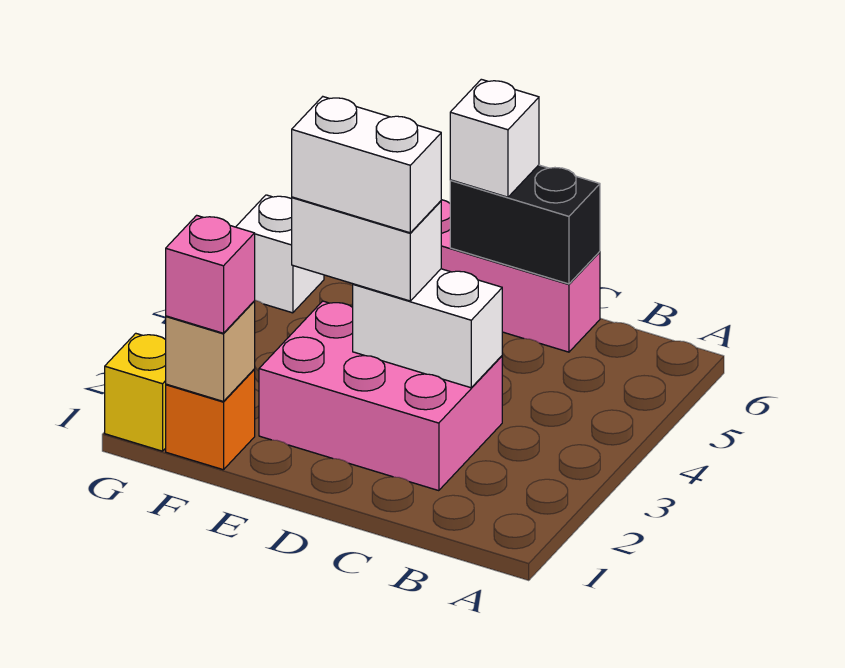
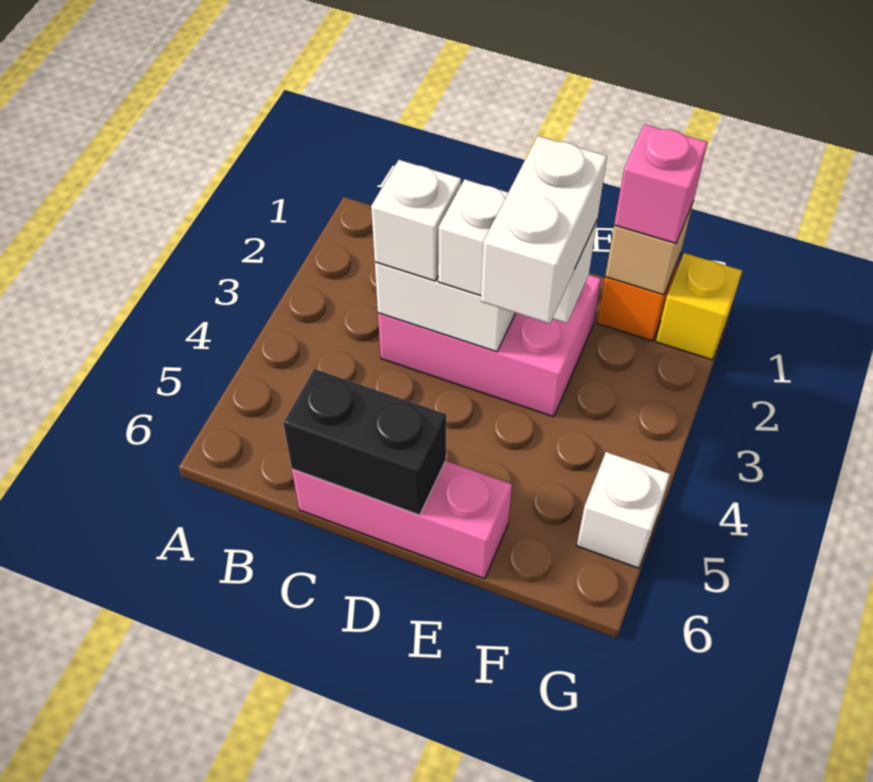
white 1x2 brick [292,97,441,233] -> white 1x2 brick turned to [481,136,607,324]
white 1x1 brick [450,79,539,197] -> white 1x1 brick moved to [371,160,461,281]

